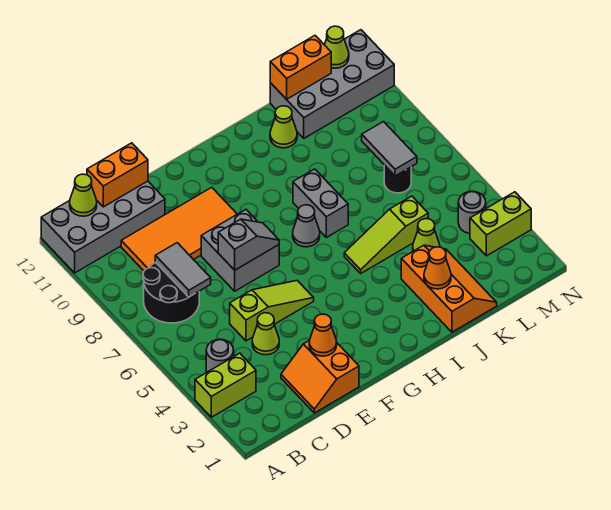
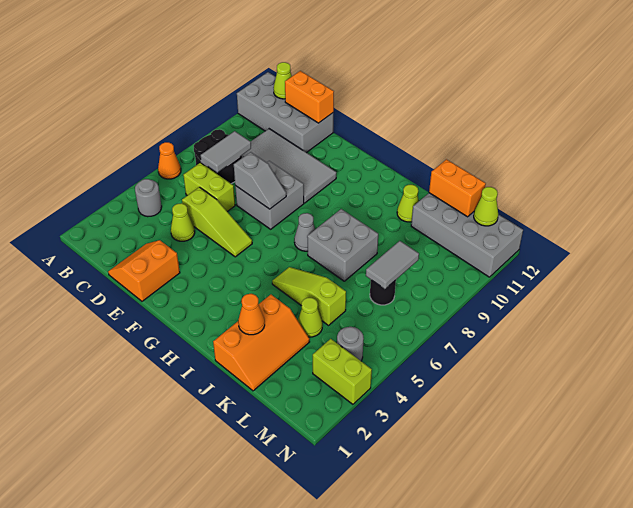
lime 1x2 brick [195,353,256,417] -> lime 1x2 brick moved to [184,163,235,212]
orange 2x4 tile [121,187,237,271] -> grey 2x4 tile [242,129,336,203]
orange 1x1 cone [309,314,337,356] -> orange 1x1 cone moved to [158,142,181,179]
grey 1x2 brick [293,169,348,237] -> grey 2x2 brick [307,209,378,281]

